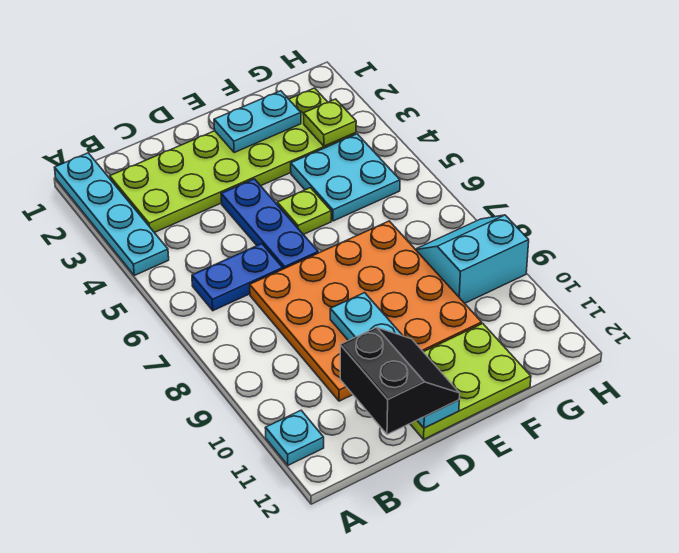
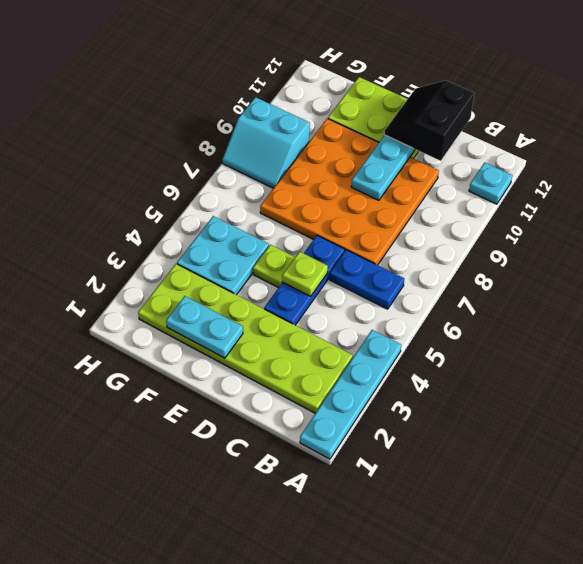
lime 1x1 plate [303,99,356,146] -> lime 1x1 plate moved to [282,252,328,296]

